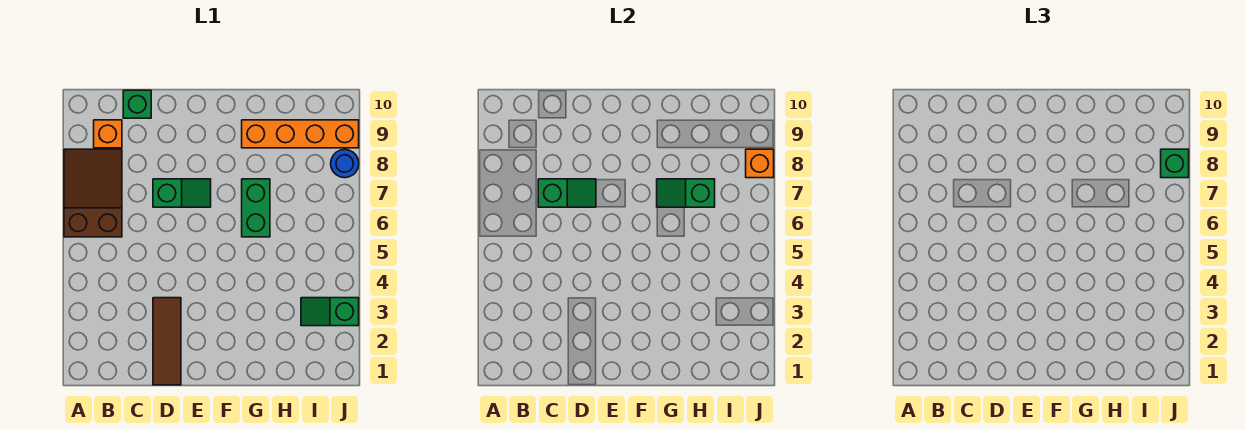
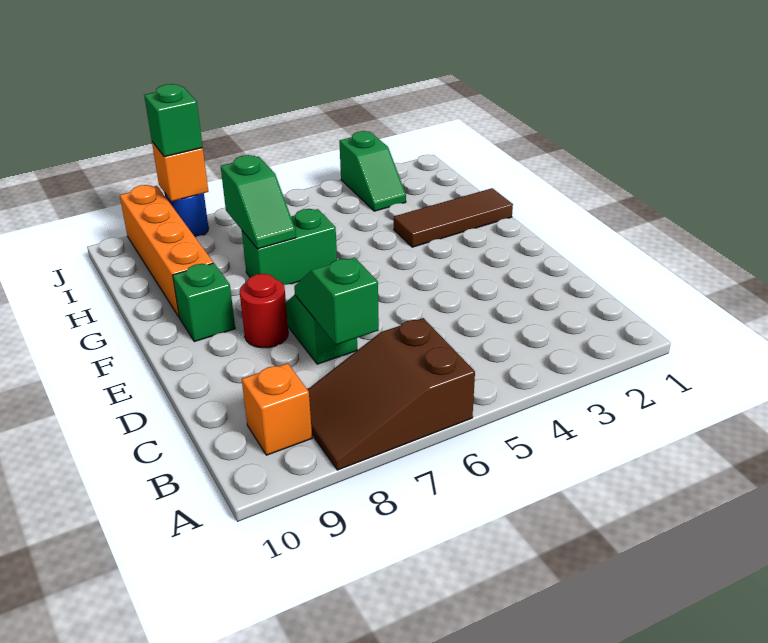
green 1x1 brick [123,90,151,118] -> green 1x1 brick moved to [173,263,235,342]
brown 1x3 tile [153,298,181,385] -> brown 1x3 tile moved to [394,188,513,247]
none -> red 1x1 round brick [240,274,288,348]

